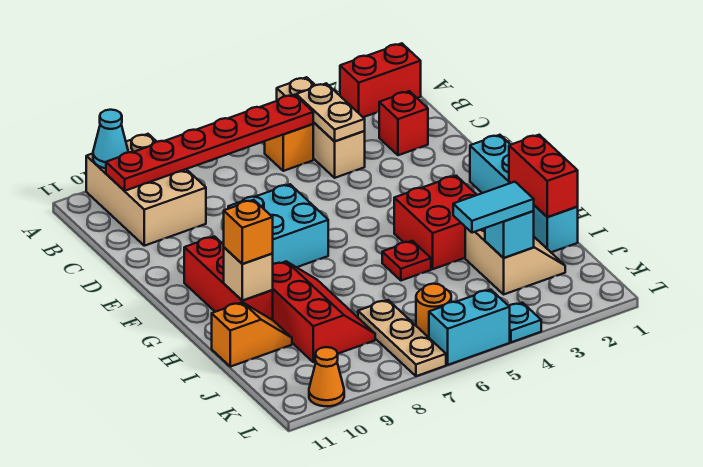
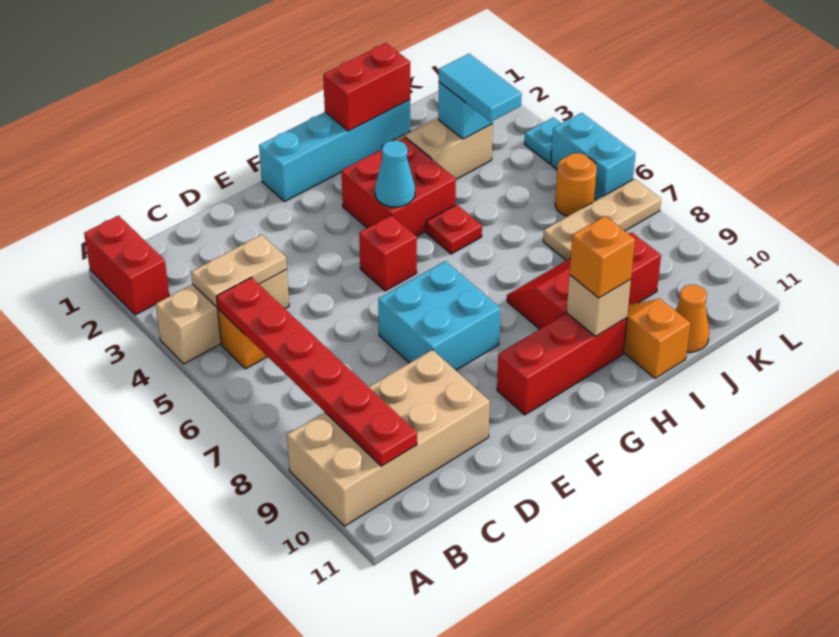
tan 2x3 brick [86,134,206,246] -> tan 2x4 brick [287,350,490,526]
cyan 1x1 cone [93,110,128,168] -> cyan 1x1 cone moved to [375,140,415,207]
red 1x1 brick [379,91,428,155] -> red 1x1 brick moved to [359,215,417,291]
orange 1x1 cone [309,347,344,406] -> orange 1x1 cone moved to [675,285,709,352]

